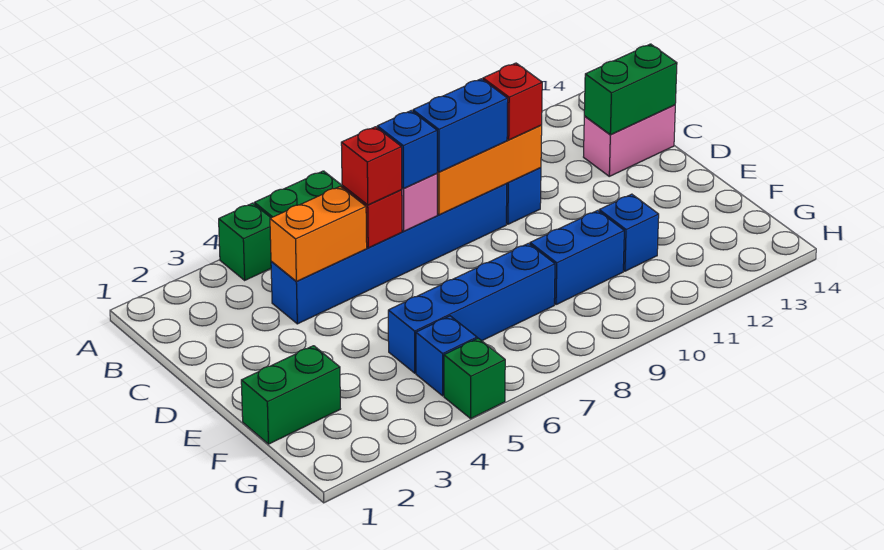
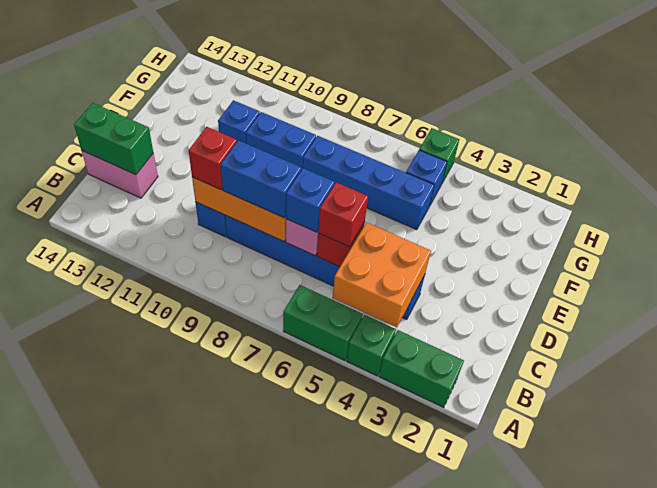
orange 1x2 brick [270,186,367,281] -> orange 2x2 brick [333,223,431,327]
green 1x2 brick [241,346,340,444] -> green 1x2 brick moved to [379,330,464,408]

